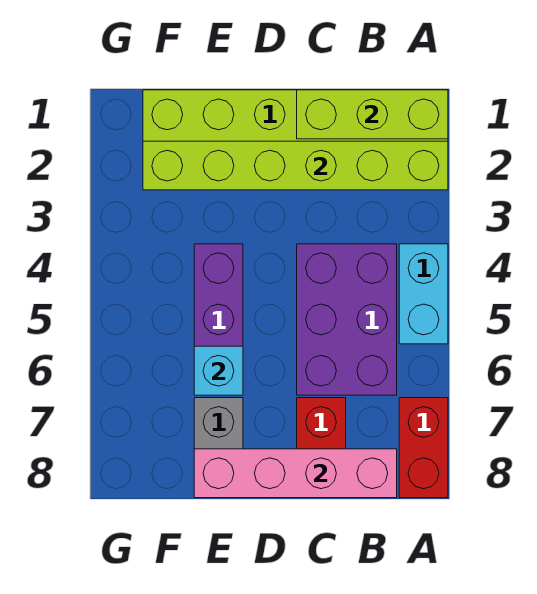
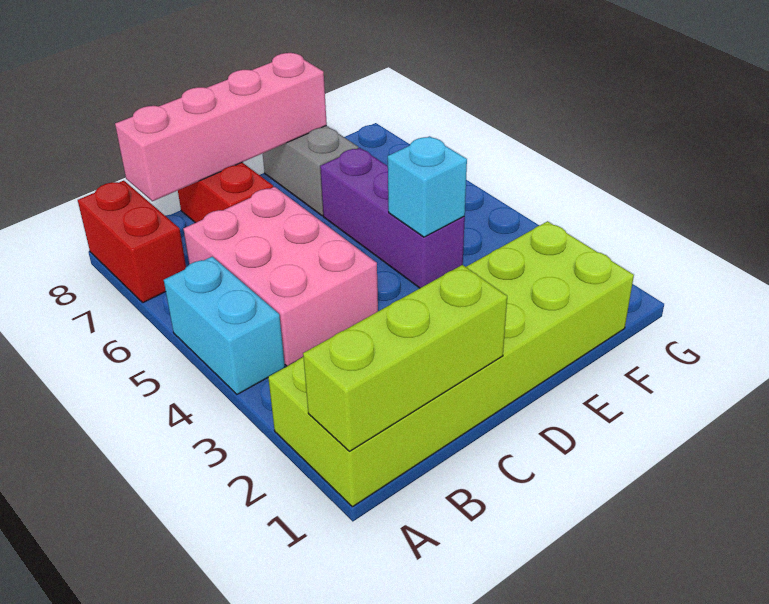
lime 1x6 brick [143,141,448,190] -> none
purple 2x3 brick [297,244,397,395] -> pink 2x3 brick [184,187,378,366]
cyan 1x1 brick [194,346,243,395] -> cyan 1x1 brick moved to [388,136,467,237]

